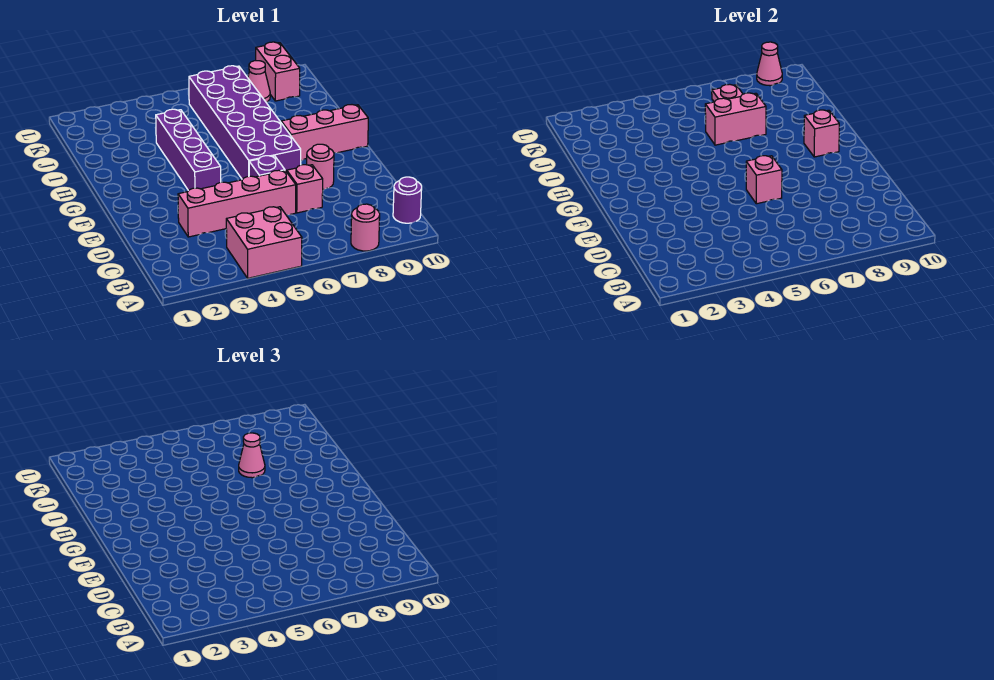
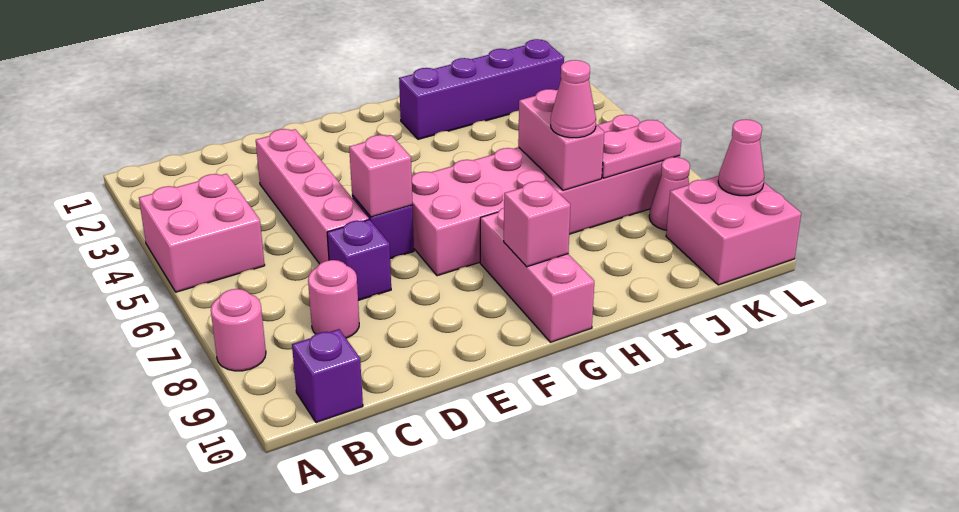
purple 1x1 round brick [393,177,422,223] -> purple 1x1 brick [292,329,363,423]
pink 1x1 brick [287,165,323,213] -> purple 1x1 brick [327,220,391,300]
pink 1x1 round brick [307,144,334,190] -> pink 1x1 round brick moved to [308,260,359,338]
purple 1x4 brick [156,109,221,191] -> purple 1x4 brick moved to [399,39,564,139]
purple 2x6 brick [189,66,301,180] -> pink 2x6 brick [412,115,680,276]
pink 1x2 brick [256,42,300,101] -> pink 2x2 brick [666,176,801,285]

